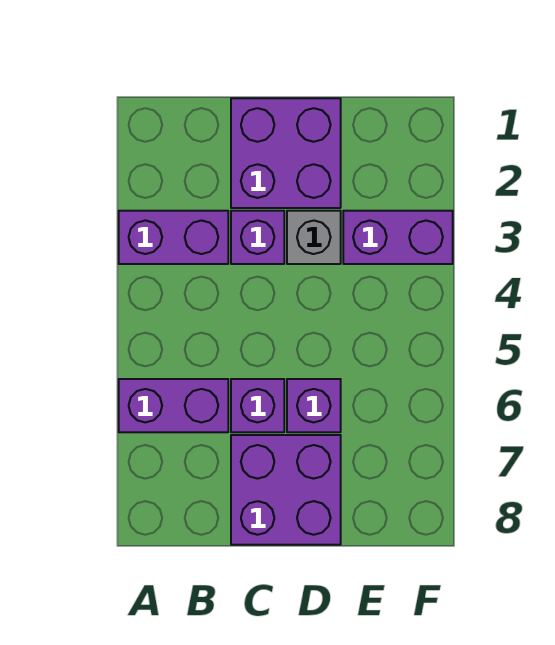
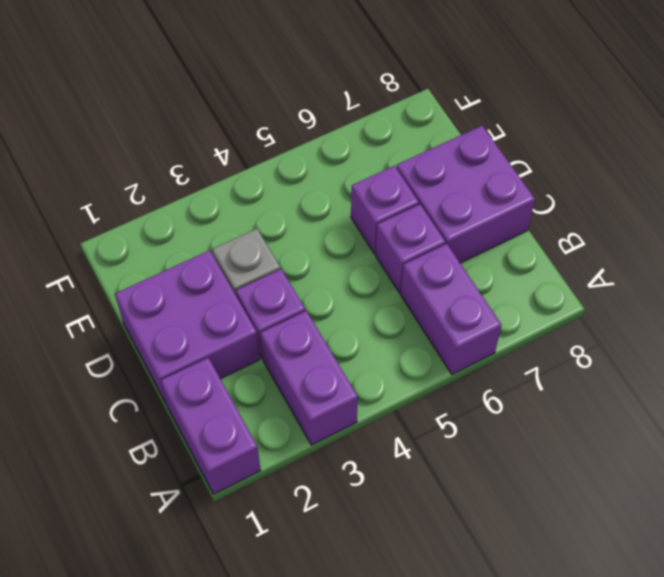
purple 1x2 brick [343,211,453,264] -> purple 1x2 brick moved to [161,358,261,494]

